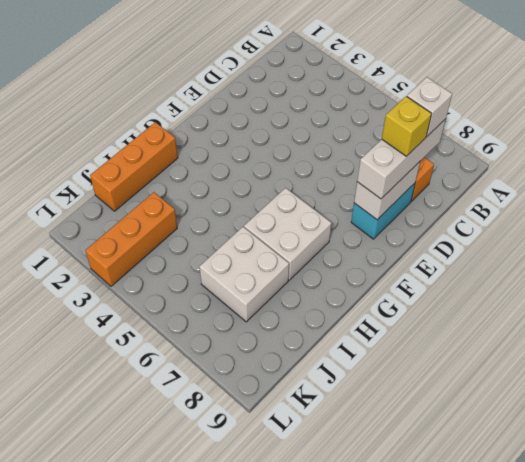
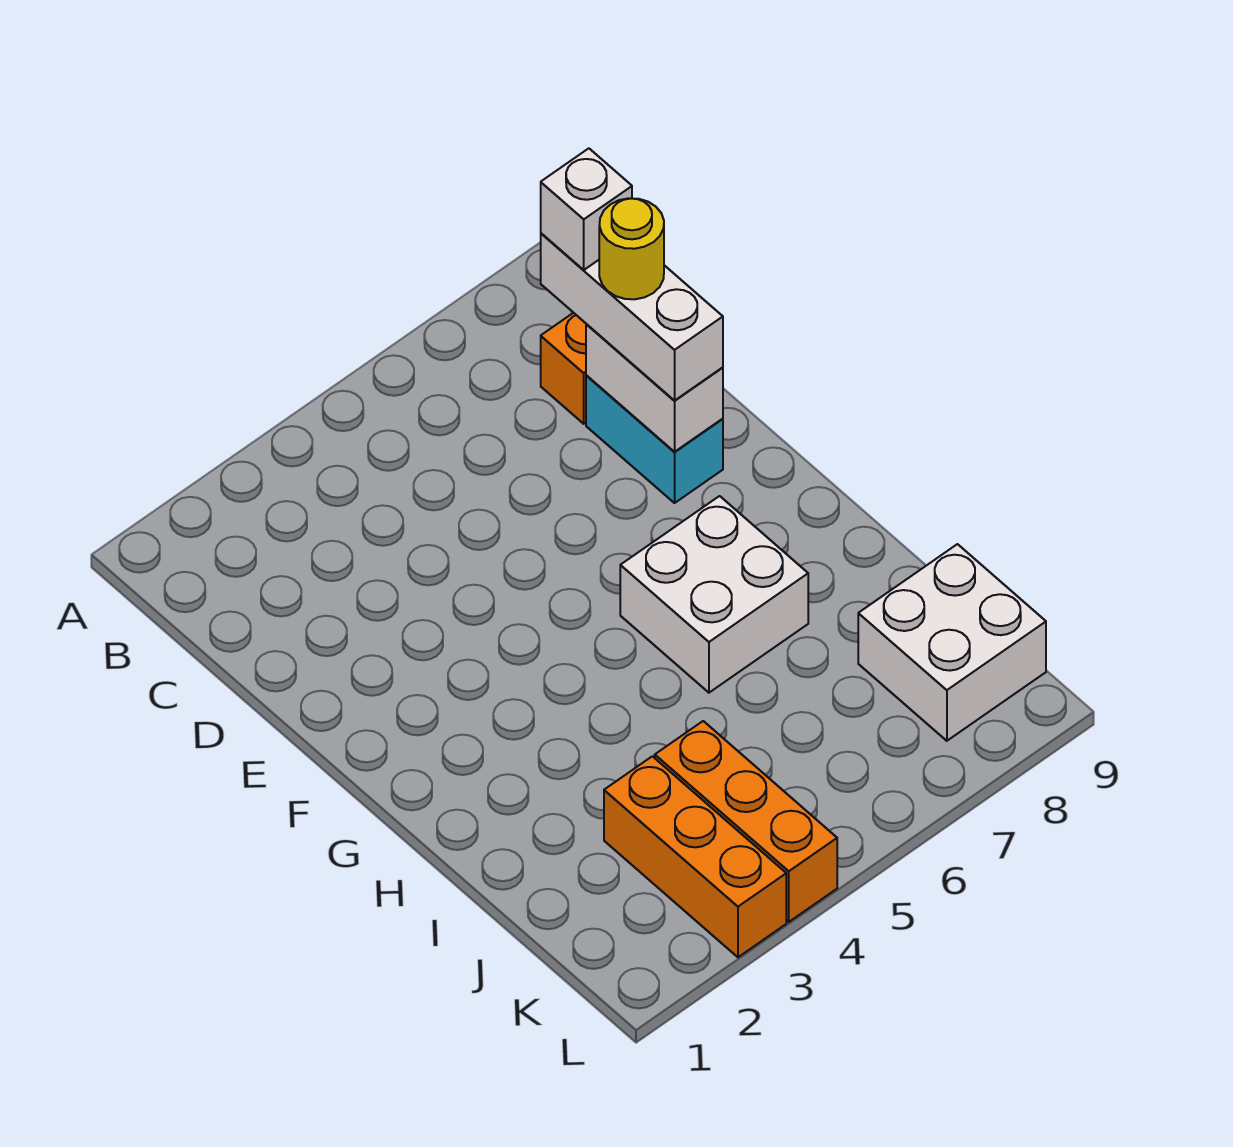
yellow 1x1 brick [382,96,431,156] -> yellow 1x1 round brick [599,198,664,299]
orange 1x3 brick [90,122,178,211] -> orange 1x3 brick moved to [655,721,837,922]
white 2x2 brick [199,227,289,322] -> white 2x2 brick moved to [858,544,1046,741]

